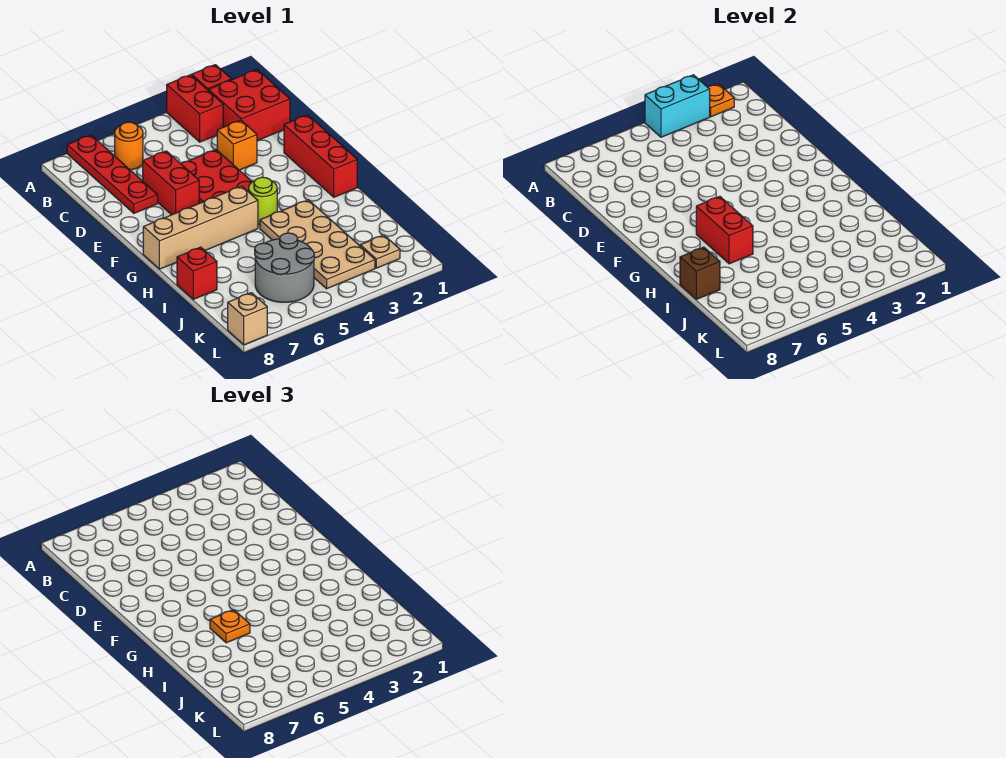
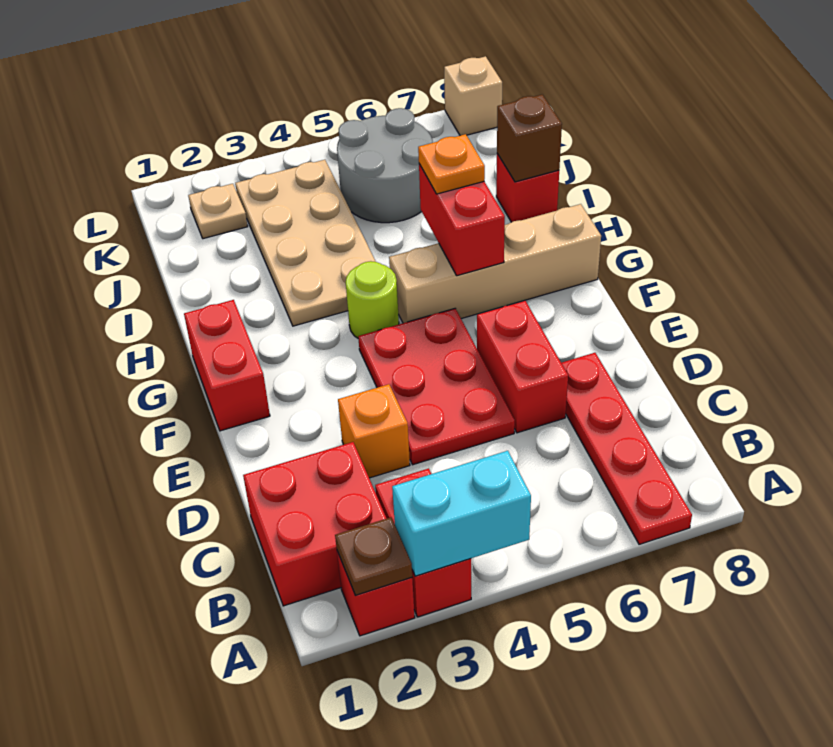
orange 1x1 plate [708,84,734,117] -> brown 1x1 plate [335,517,412,595]
orange 1x1 round brick [115,122,143,170] -> none
red 1x3 brick [284,115,357,197] -> red 1x2 brick [184,300,270,431]

